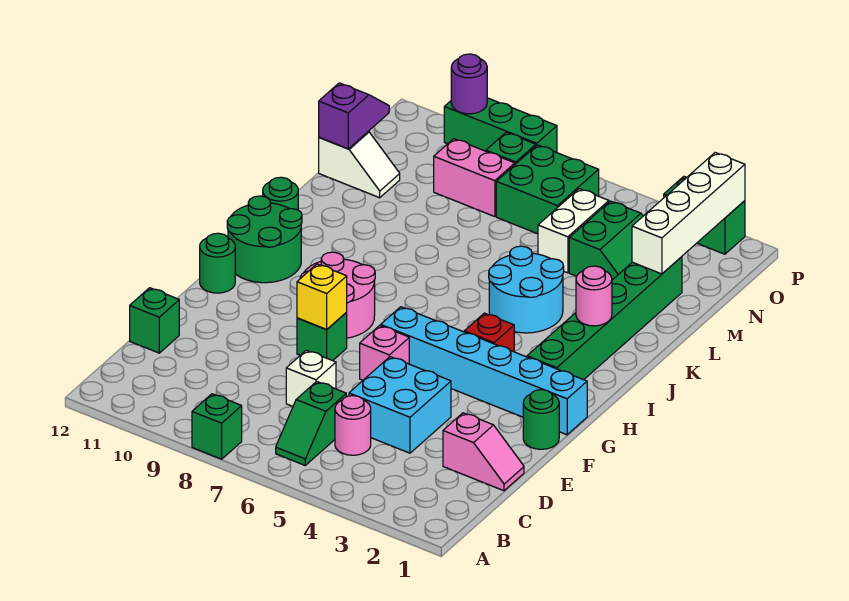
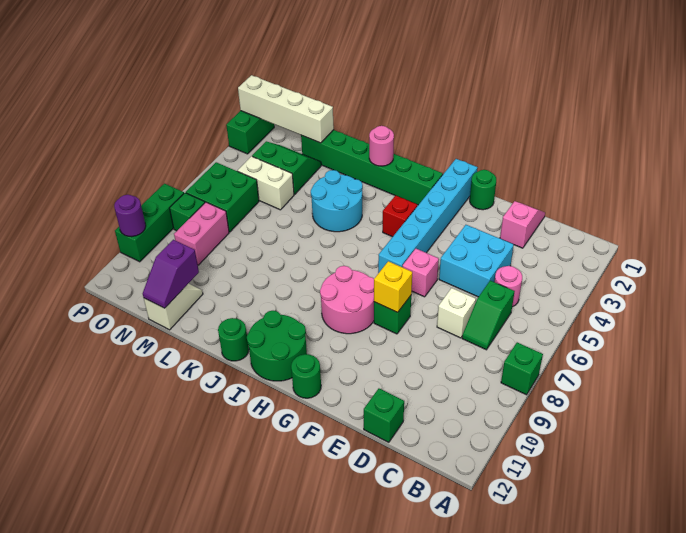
green 1x2 slope [276,381,346,465] -> green 1x2 slope turned to [462,281,515,350]
purple 1x2 slope [319,83,389,149] -> purple 1x2 slope turned to [143,240,199,308]

